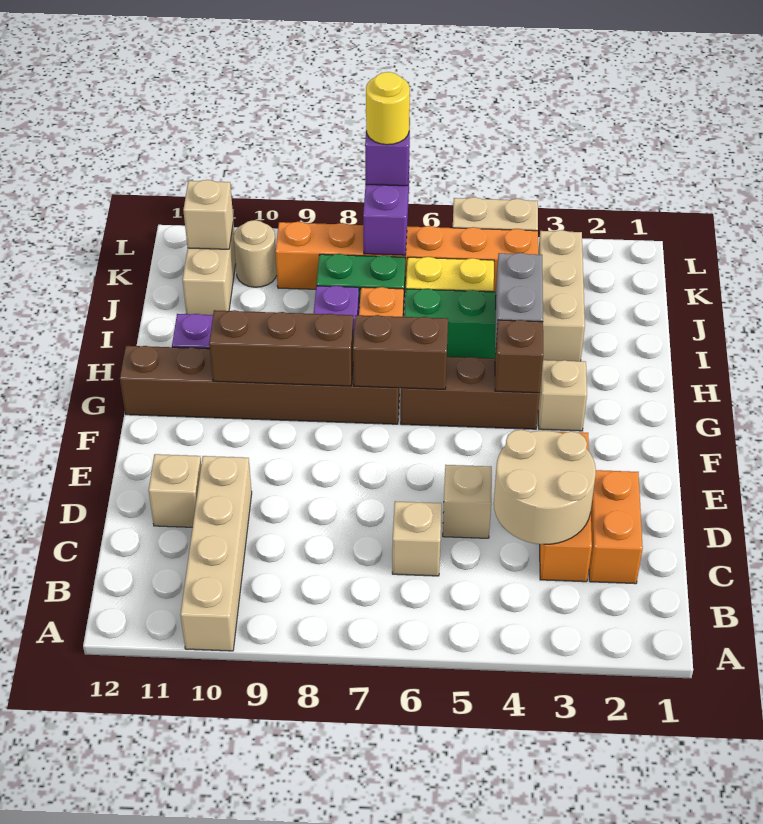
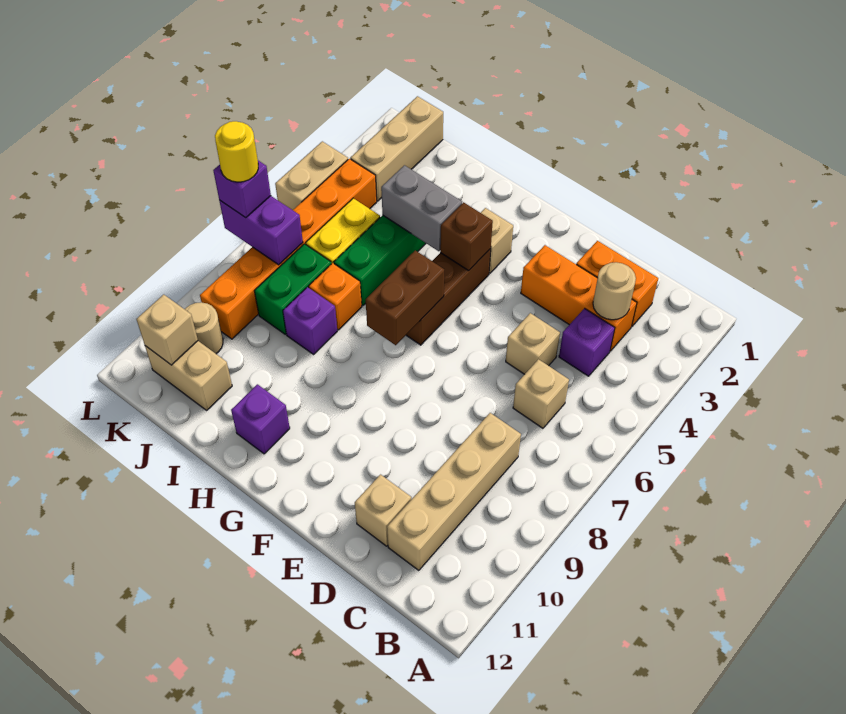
tan 1x4 brick [180,456,252,651] -> tan 1x4 brick turned to [387,413,521,570]
tan 2x2 round brick [494,430,596,544] -> tan 1x1 round brick [593,262,636,320]
none -> purple 1x1 brick [559,308,615,376]
brown 1x6 brick [120,346,400,424] -> none
brown 1x3 brick [209,310,354,386] -> none
tan 1x3 brick [538,230,585,361] -> tan 1x3 brick turned to [350,96,443,201]

